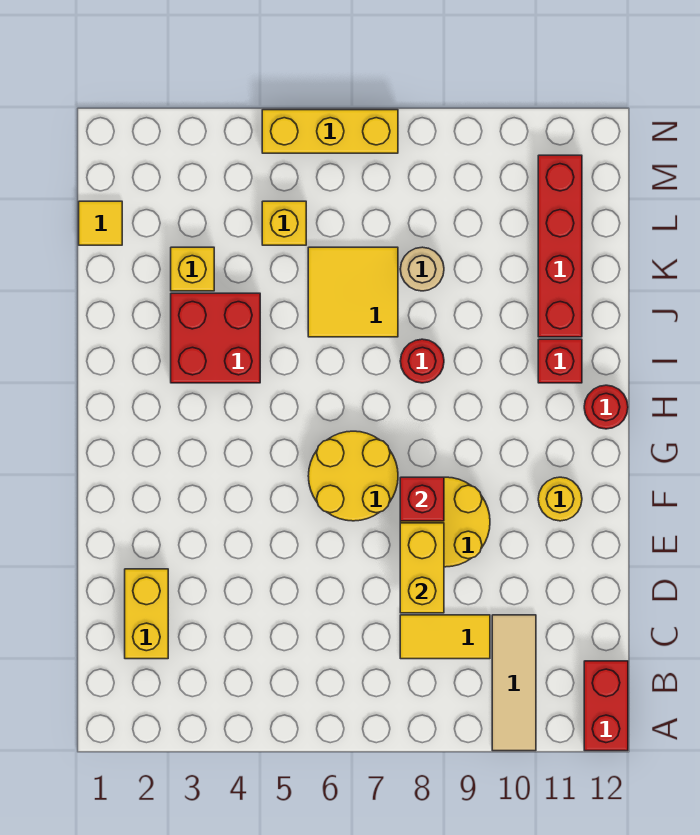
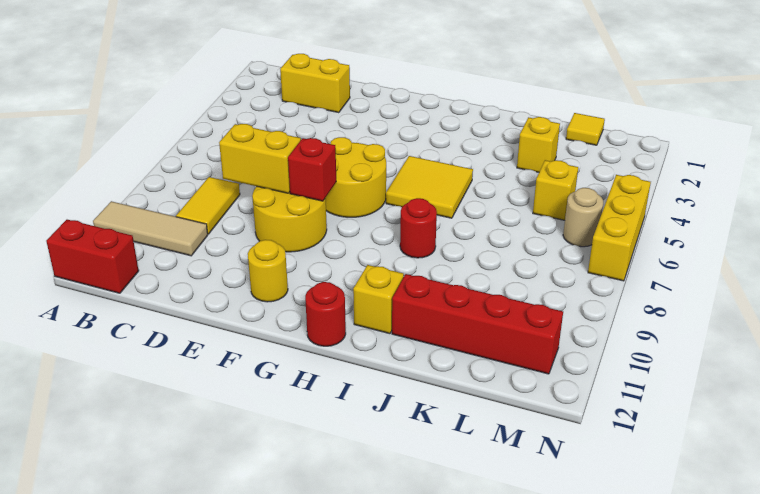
red 2x2 brick [171,293,260,383] -> none
red 1x1 brick [538,339,582,383] -> yellow 1x1 brick [353,265,404,334]
yellow 2x2 tile [308,247,398,337] -> yellow 2x2 tile moved to [386,156,473,218]
tan 1x1 round brick [400,247,444,291] -> tan 1x1 round brick moved to [563,188,603,247]

